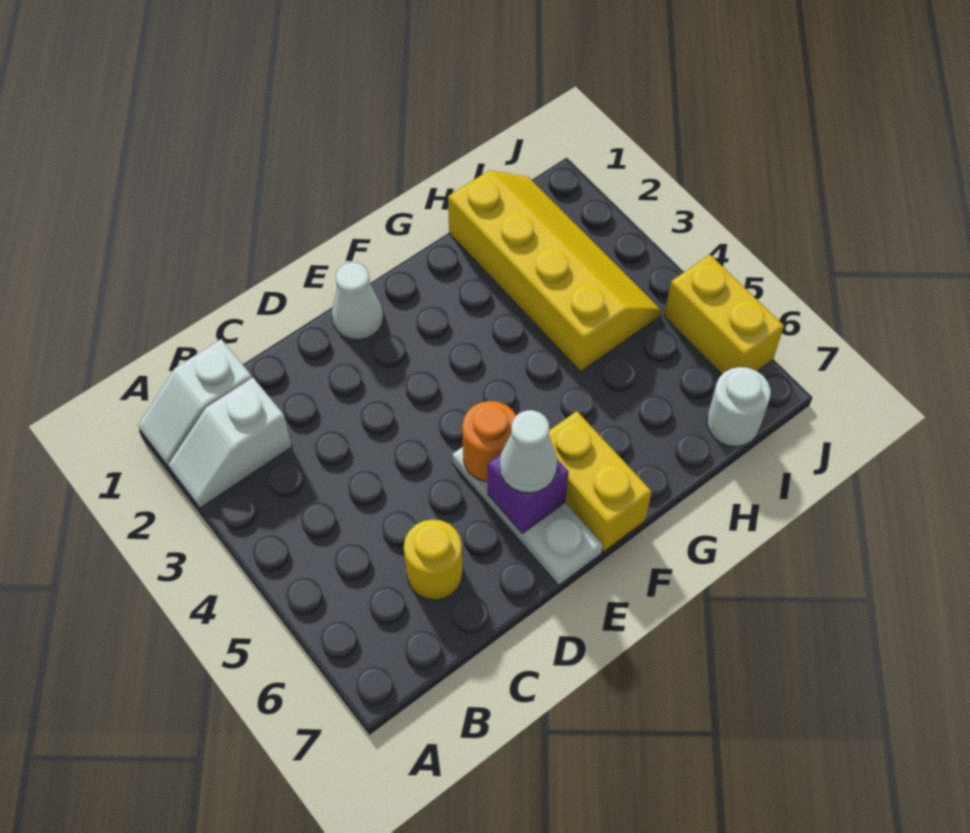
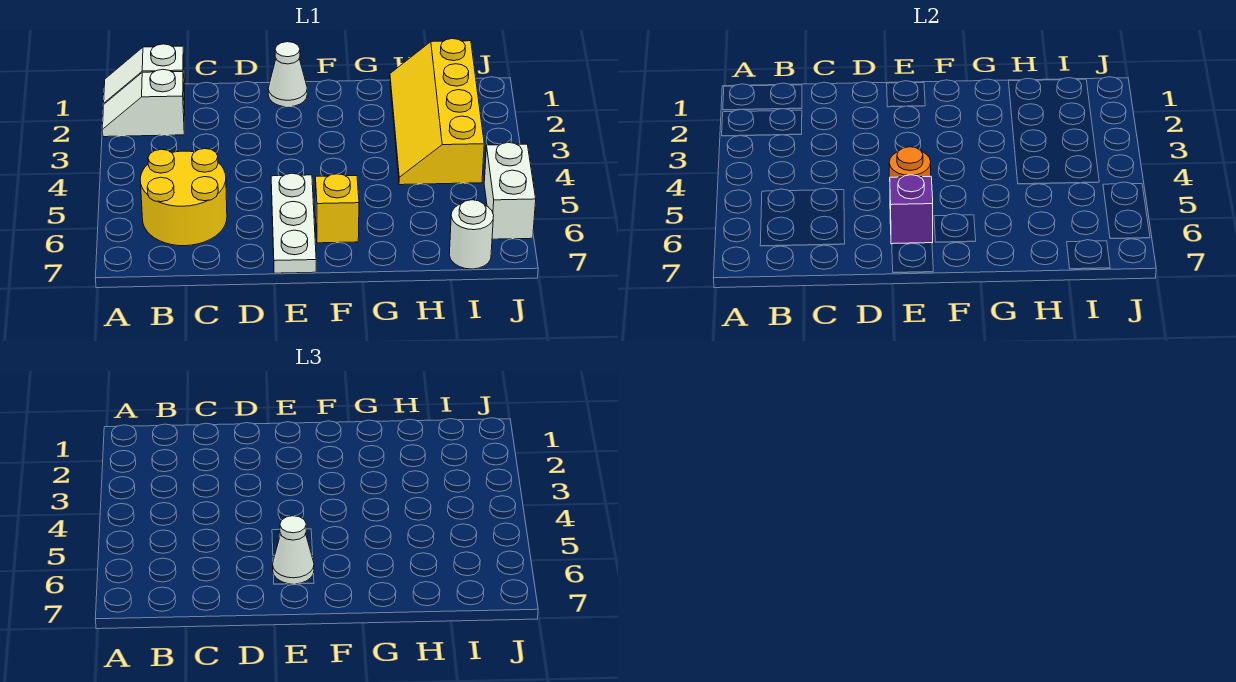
yellow 1x1 round brick [404,519,463,600] -> yellow 2x2 round brick [140,149,227,246]
yellow 1x2 brick [549,411,652,552] -> yellow 1x1 brick [315,174,359,243]
yellow 2x4 slope [448,170,661,372] -> yellow 2x4 slope turned to [390,39,484,185]
yellow 1x2 brick [664,255,784,374] -> white 1x2 brick [484,143,536,239]

